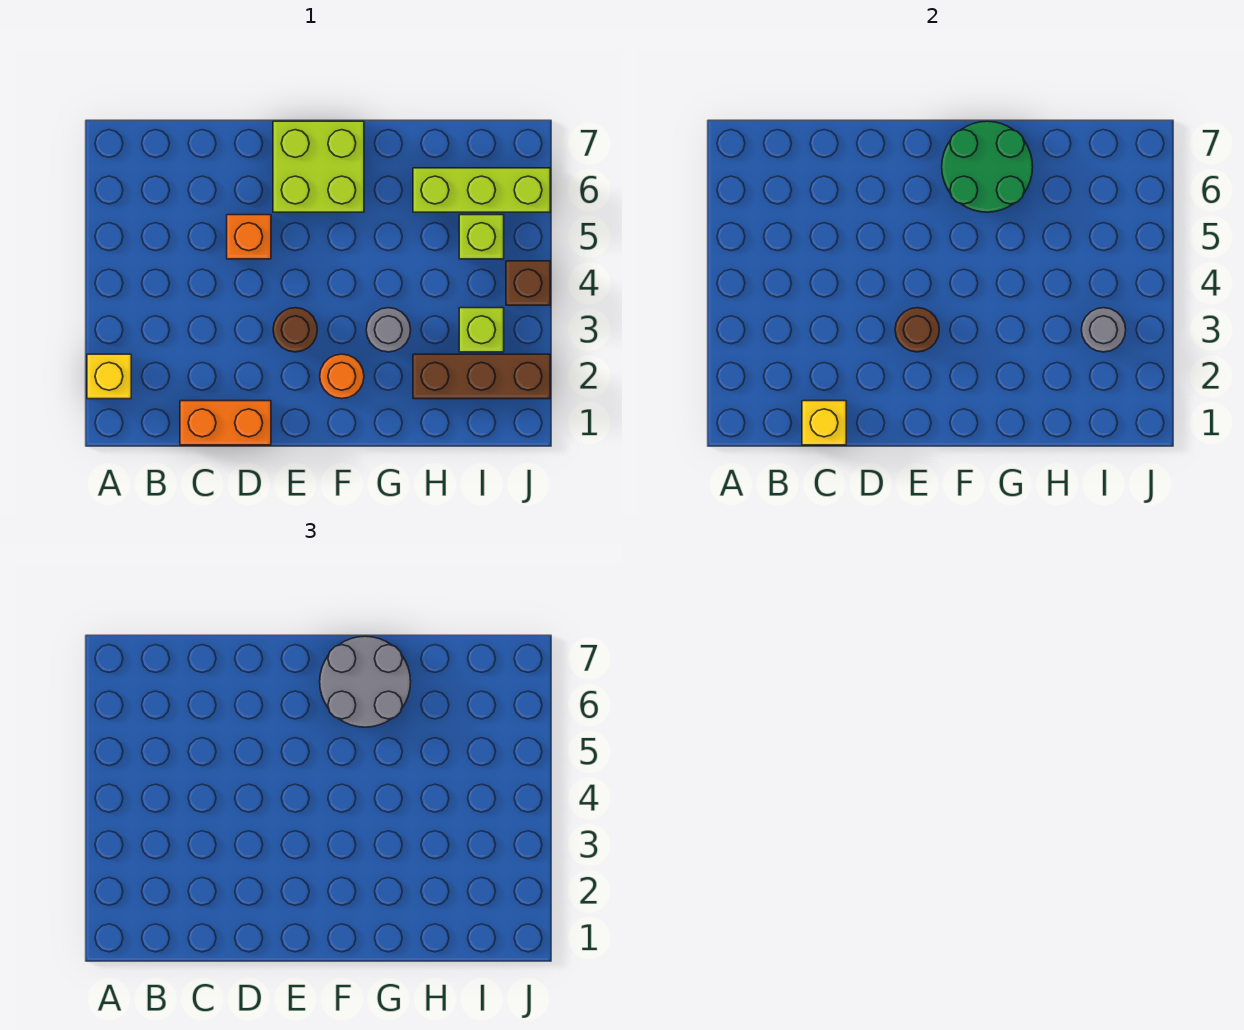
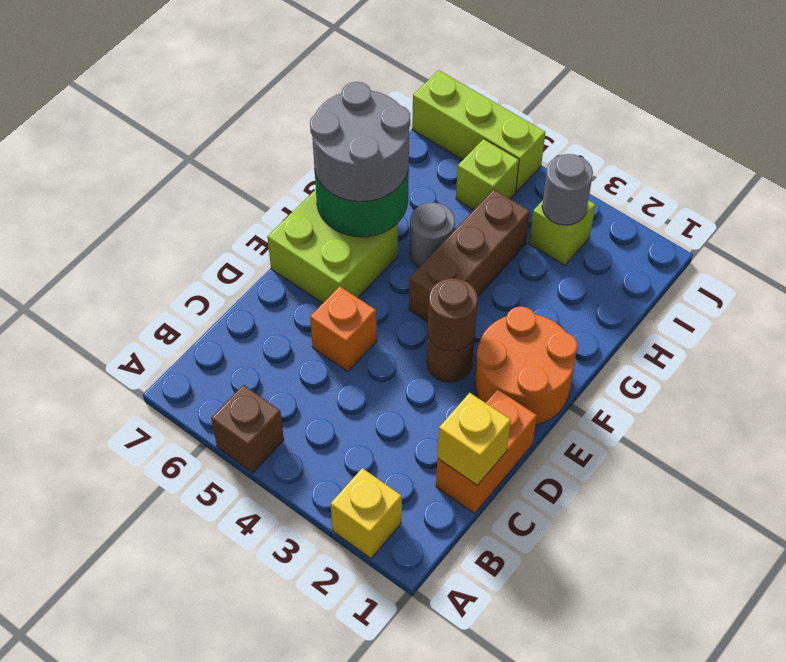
orange 1x1 round brick [320,354,364,399] -> orange 2x2 round brick [475,306,578,425]
grey 1x1 round brick [366,308,411,352] -> grey 1x1 round brick moved to [410,203,455,268]
brown 1x3 brick [413,354,550,399] -> brown 1x3 brick moved to [409,189,530,322]
lime 1x3 brick [413,168,550,212] -> lime 1x3 brick turned to [412,70,545,192]
brown 1x1 brick [506,261,550,305] -> brown 1x1 brick moved to [211,385,284,473]

